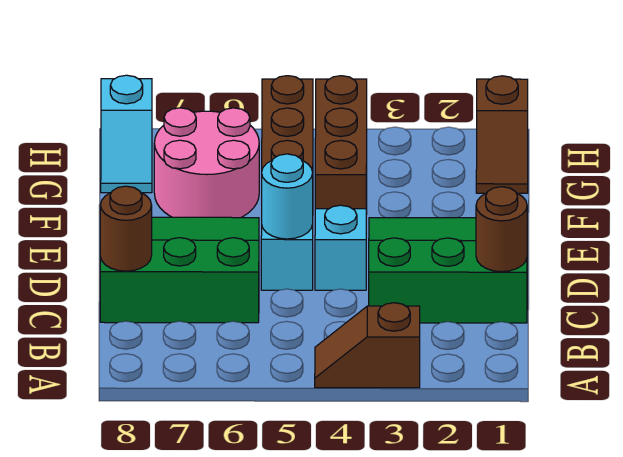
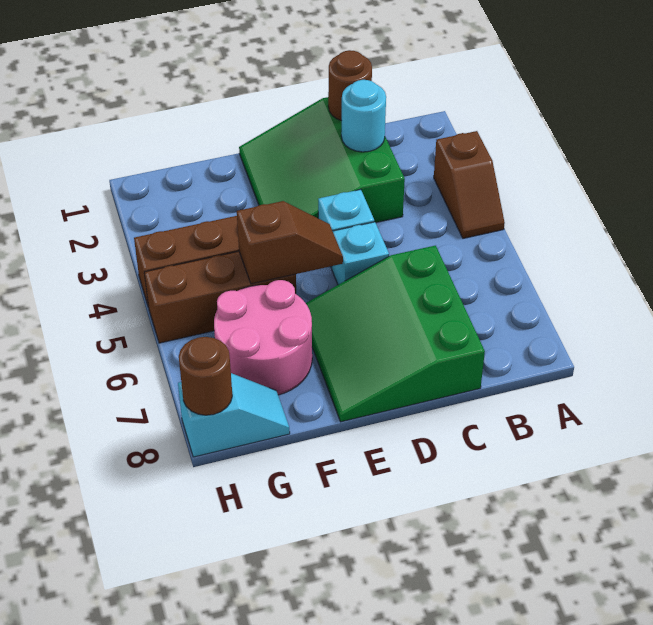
brown 1x1 round brick [100,186,152,271] -> brown 1x1 round brick moved to [179,337,232,415]
cyan 1x1 round brick [262,154,313,239] -> cyan 1x1 round brick moved to [341,80,386,152]
brown 1x2 slope [476,76,528,193] -> brown 1x2 slope moved to [237,201,343,284]

